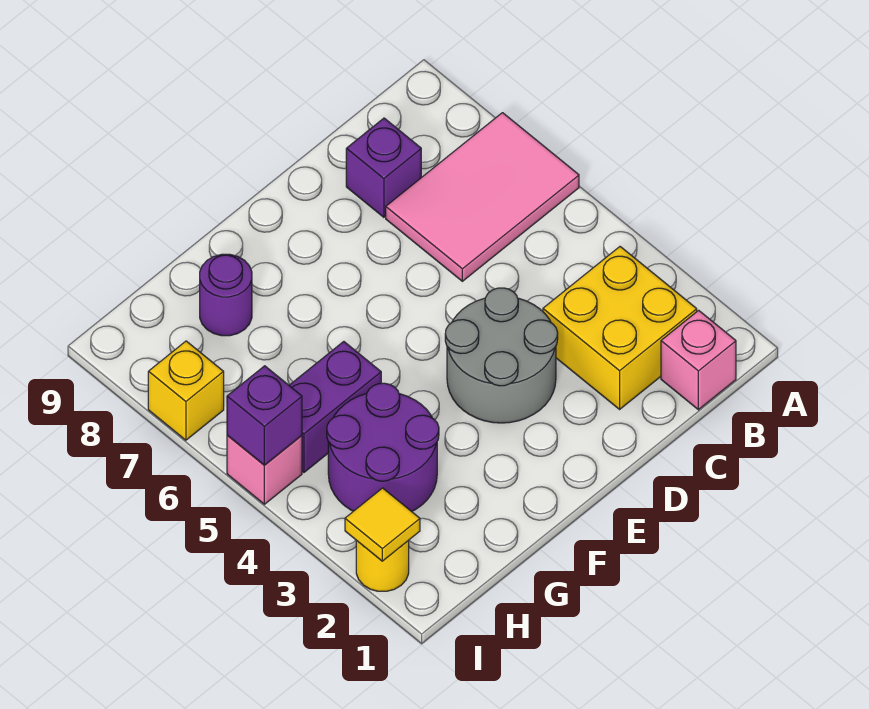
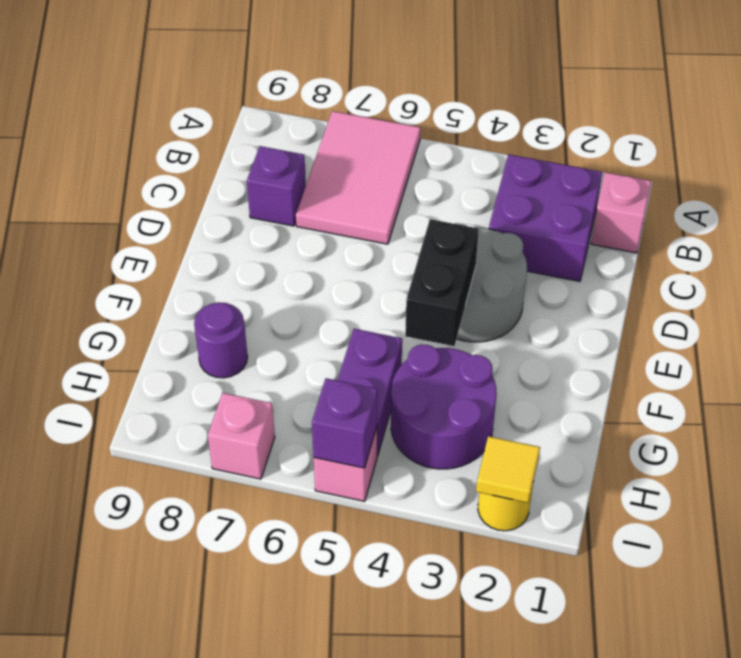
yellow 2x2 brick [543,247,697,409] -> purple 2x2 brick [489,154,602,281]
none -> black 1x2 brick [405,219,479,346]
yellow 1x1 brick [148,341,224,440] -> pink 1x1 brick [208,393,275,479]

